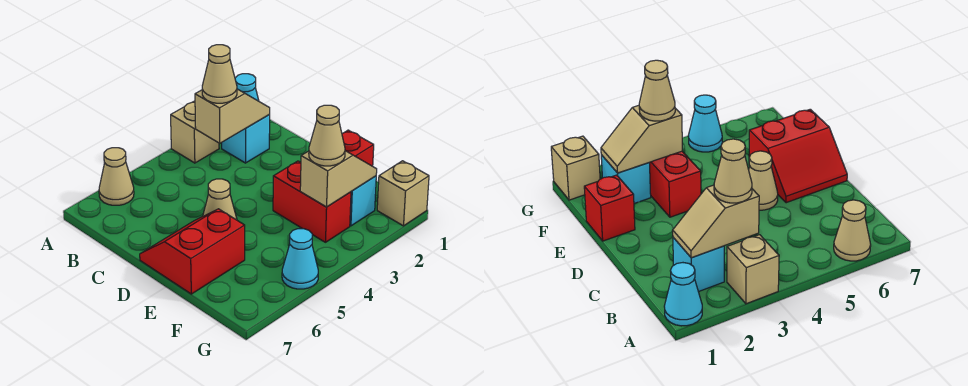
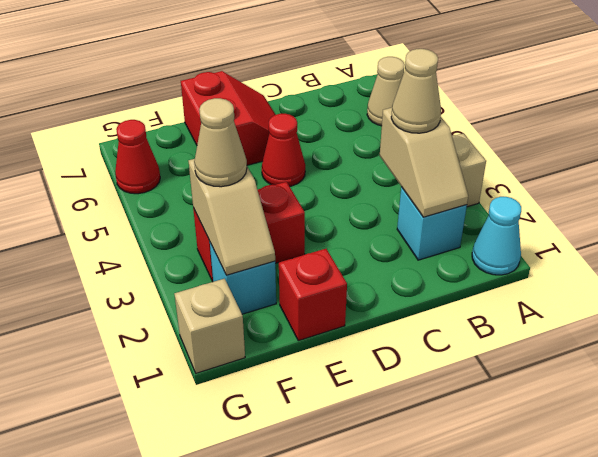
tan 1x1 cone [203,179,237,220] -> red 1x1 cone [262,114,305,186]
cyan 1x1 cone [282,229,318,289] -> none
none -> red 1x1 cone [115,120,160,194]

